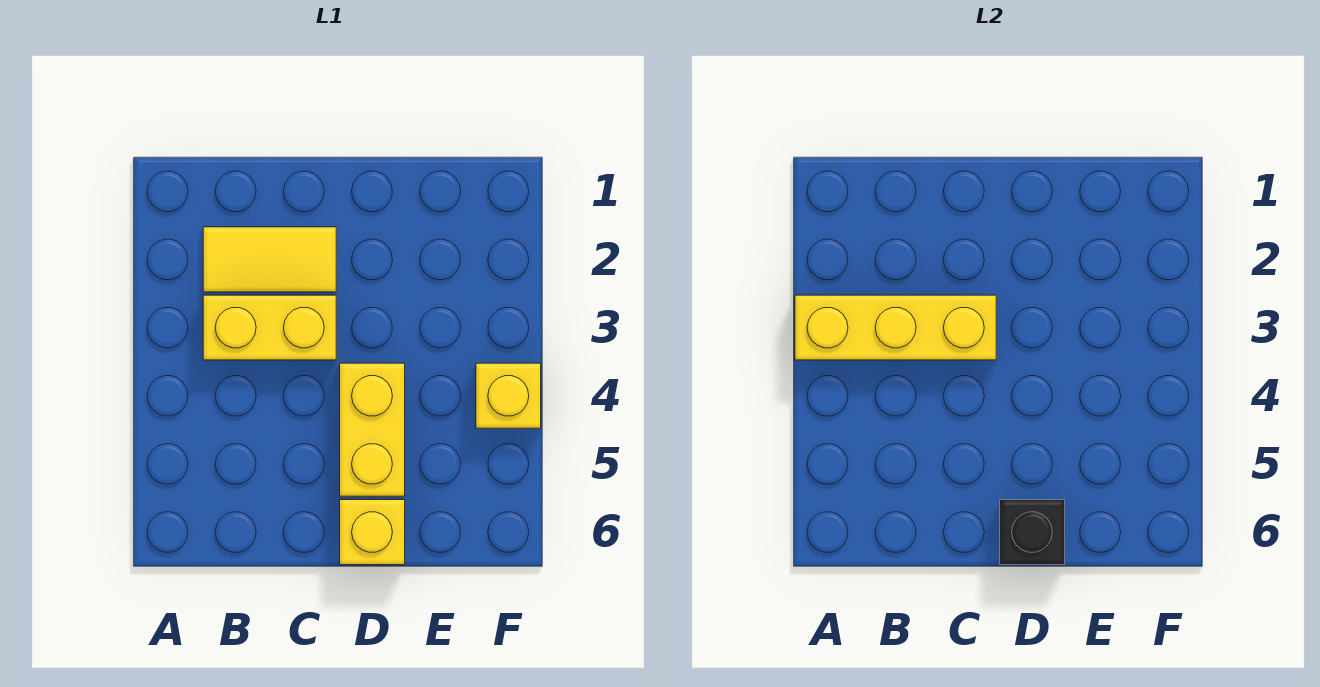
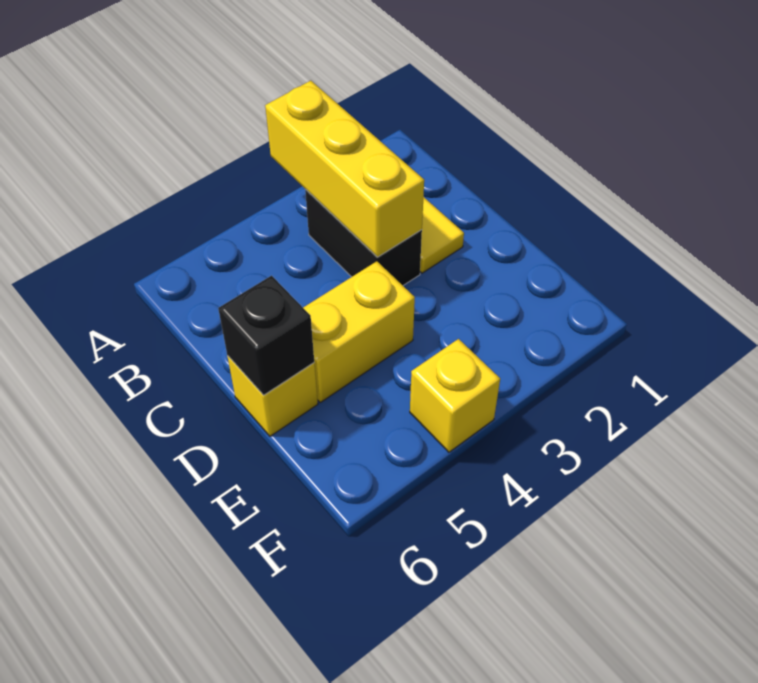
yellow 1x2 brick [203,295,336,360] -> black 1x2 brick [305,190,422,285]

